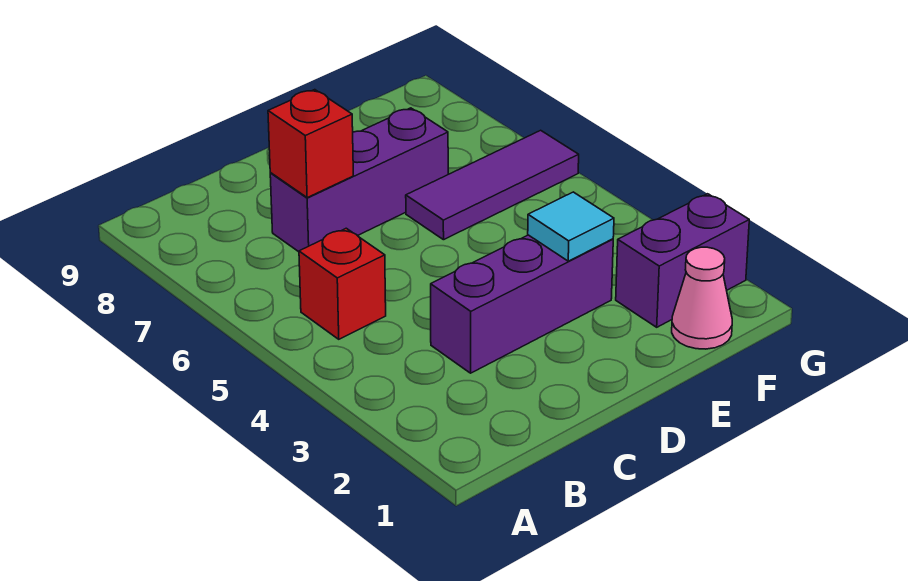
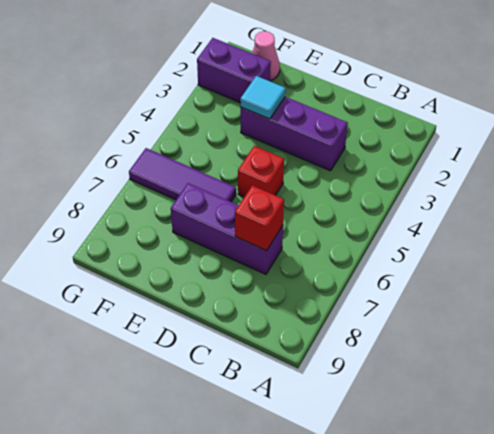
red 1x1 brick [299,228,386,339] -> red 1x1 brick moved to [238,146,284,197]

